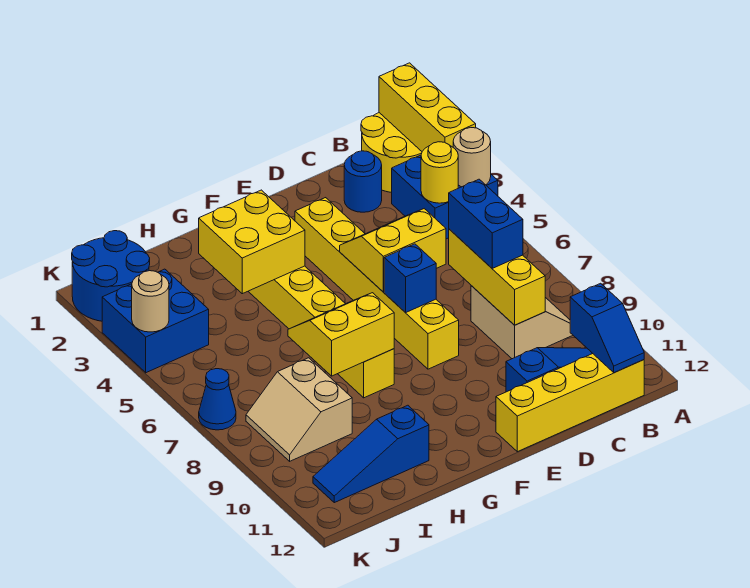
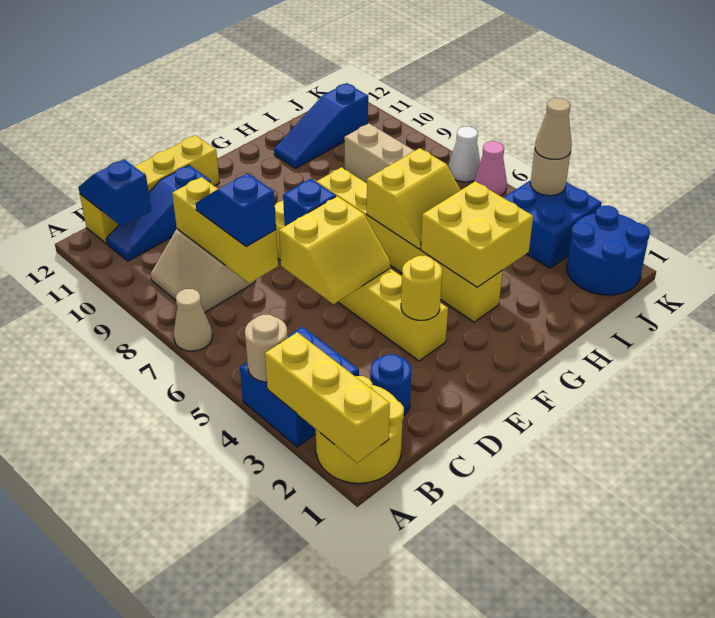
none -> tan 1x1 cone [174,289,212,351]
yellow 1x1 round brick [421,142,458,203] -> yellow 1x1 round brick moved to [401,256,442,320]
blue 1x2 brick [449,179,523,268] -> blue 1x2 slope [196,173,276,246]
yellow 2x2 slope [288,293,394,376] -> yellow 2x2 slope moved to [367,148,460,249]
blue 1x3 slope [313,405,429,503] -> blue 1x3 slope turned to [274,83,368,169]
none -> tan 1x1 cone [535,98,572,159]
none -> pink 1x1 cone [474,141,507,196]
blue 1x1 cone [199,369,236,430] -> white 1x1 cone [449,127,480,182]

